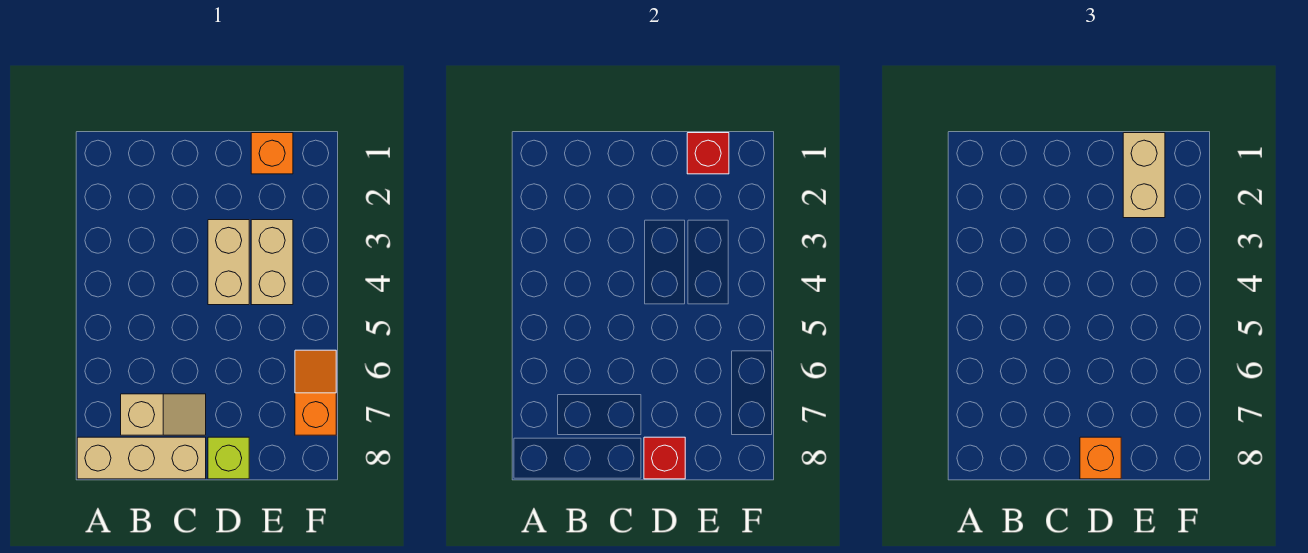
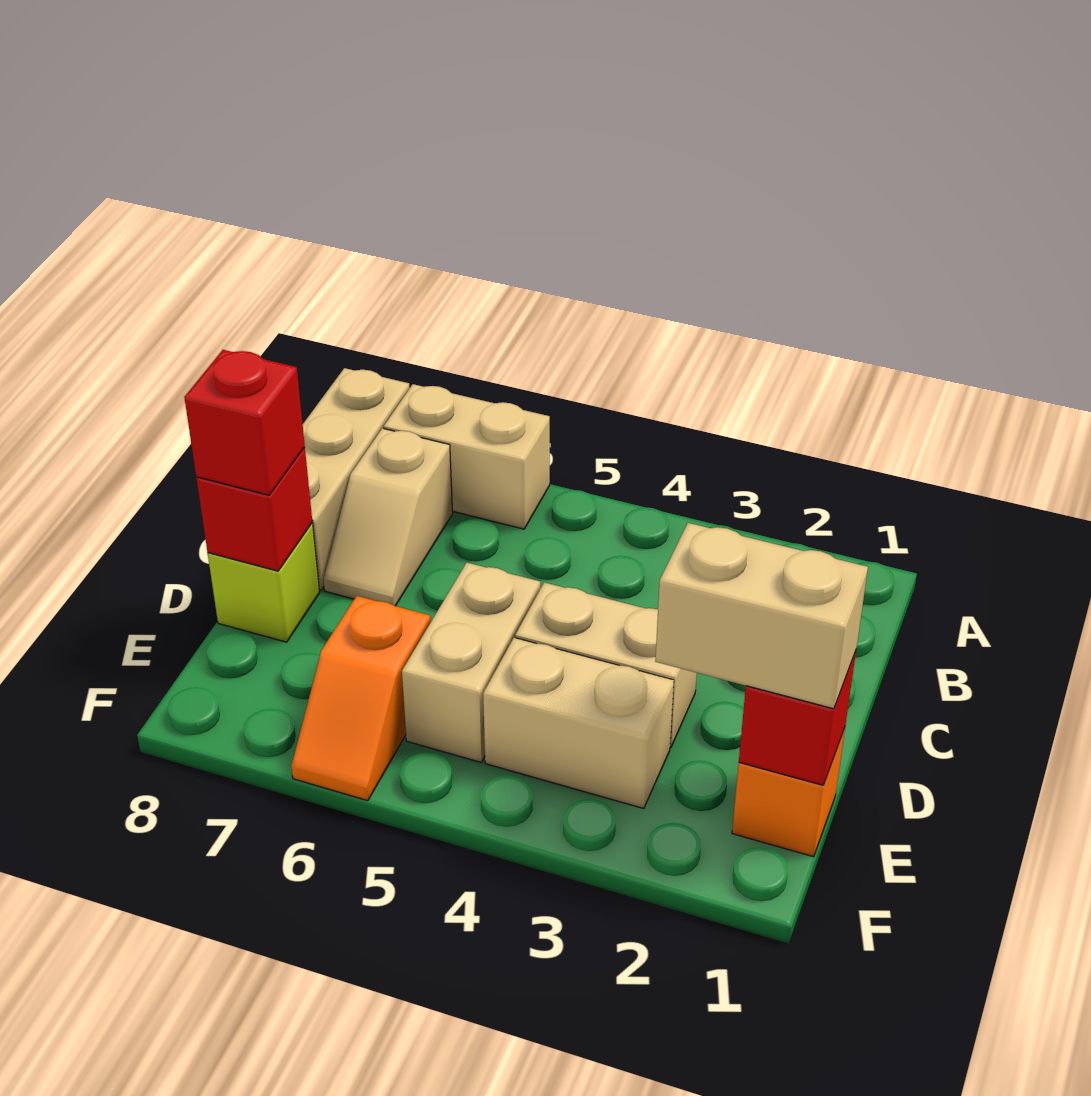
none -> tan 1x2 brick [384,384,550,529]
none -> tan 1x2 brick [402,563,540,762]
orange 1x1 brick [1080,437,1121,479] -> red 1x1 brick [184,350,305,495]
orange 1x2 slope [295,350,336,435] -> orange 1x2 slope turned to [291,596,431,801]

